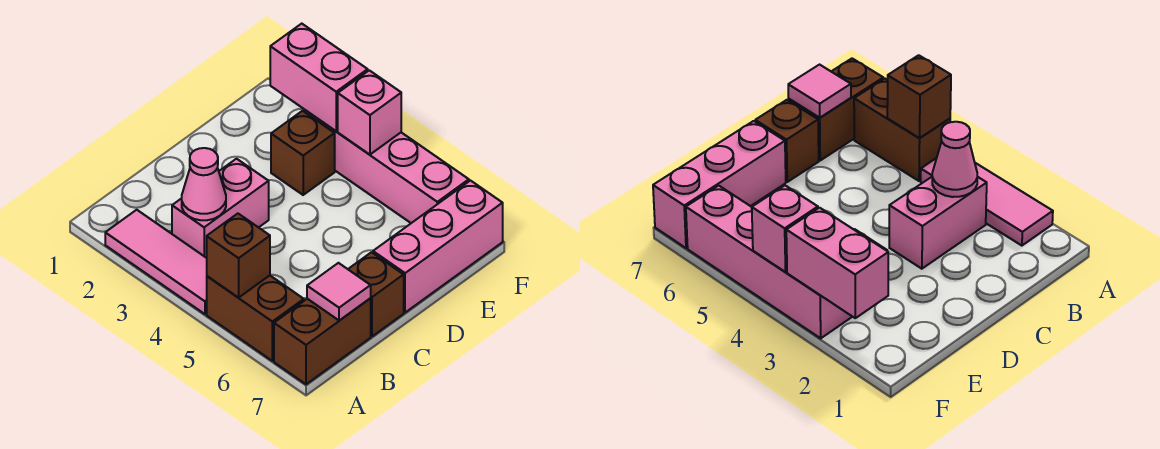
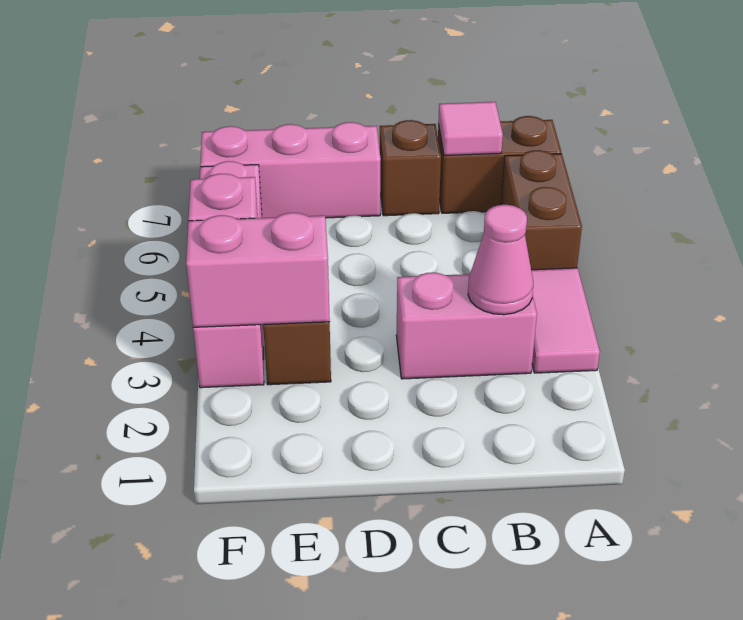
pink 1x3 tile [105,210,207,314] -> pink 1x2 tile [531,268,600,373]
brown 1x1 brick [207,214,270,298] -> none
pink 1x2 brick [270,24,368,131] -> pink 1x2 brick turned to [186,213,330,327]

